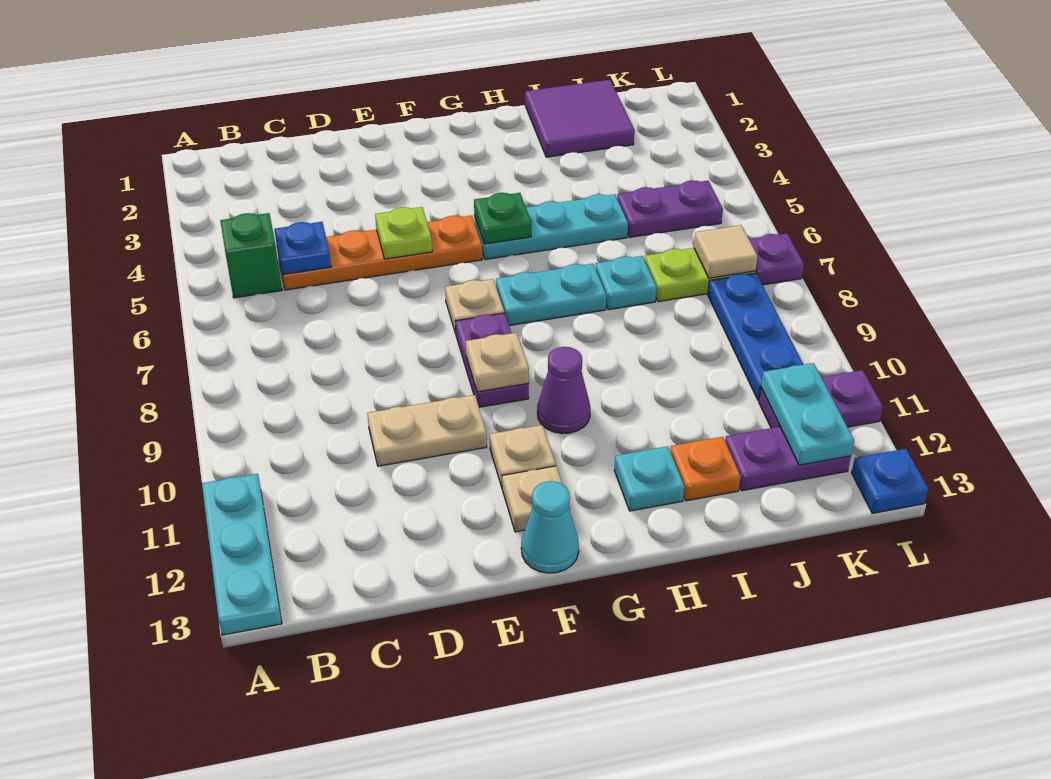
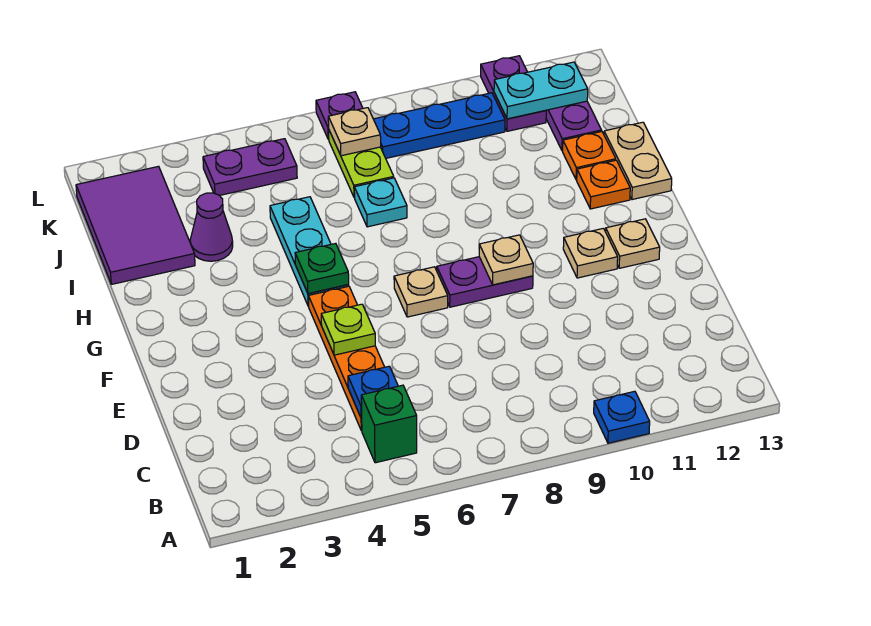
cyan 1x3 plate [202,474,282,635] -> none
tan 1x2 plate [367,395,487,466] -> tan 1x2 plate moved to [604,122,672,200]
cyan 1x1 cone [521,481,579,573] -> none
cyan 1x2 plate [496,264,606,326] -> none
purple 1x1 cone [537,347,590,434] -> purple 1x1 cone moved to [190,193,233,261]
cyan 1x1 plate [614,446,685,511] -> orange 1x1 plate [577,160,630,209]
purple 2x2 tile [525,80,635,157] -> purple 2x3 tile [76,166,195,284]
purple 1x2 plate [617,180,723,237] -> purple 1x2 plate turned to [203,139,297,196]
tan 1x1 tile [694,225,757,278] -> tan 1x1 plate [328,108,381,156]
blue 1x1 plate [851,449,928,513] -> blue 1x1 plate moved to [594,391,650,443]

